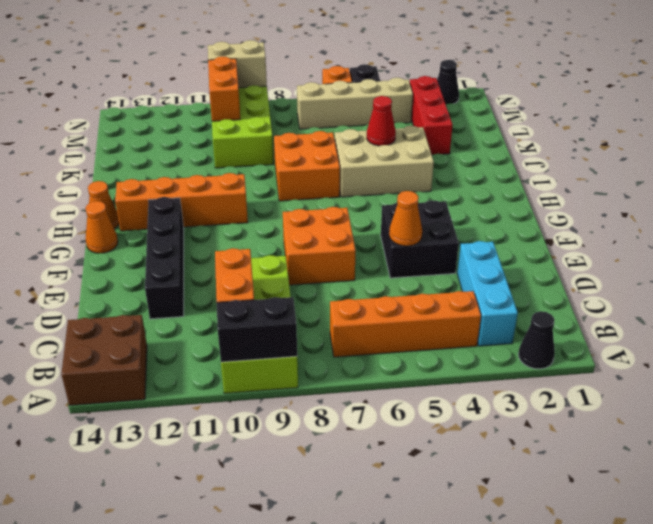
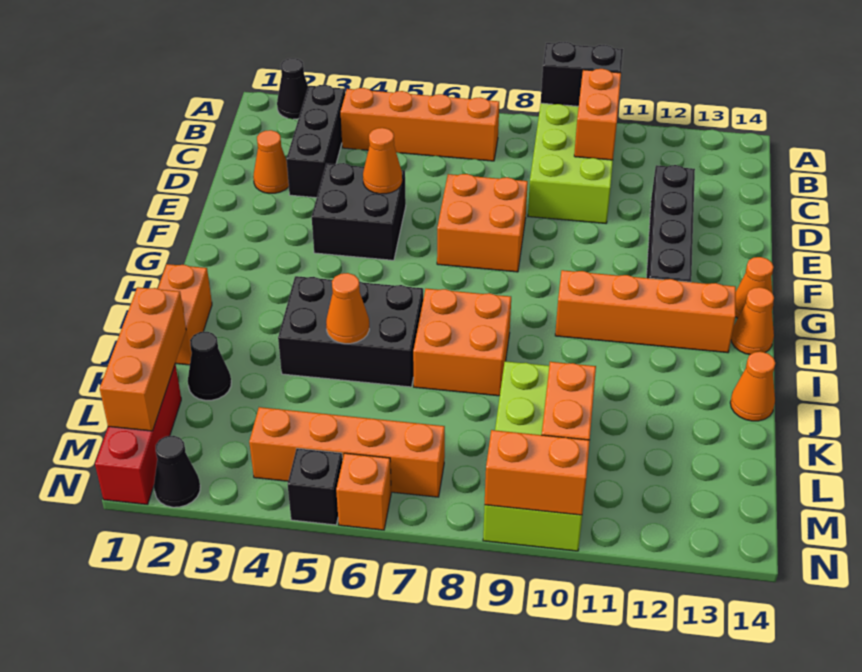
brown 2x2 brick [61,315,147,406] -> none
cyan 1x3 brick [457,241,518,346] -> black 1x3 brick [286,85,345,198]
none -> orange 1x1 cone [253,130,289,193]
none -> orange 1x2 brick [158,264,212,365]
tan 2x3 brick [335,126,434,197] -> black 2x3 brick [278,276,423,387]
red 1x1 cone [367,96,396,146] -> orange 1x1 cone [326,273,369,344]
none -> orange 1x1 cone [730,352,775,421]
none -> orange 1x3 brick [100,287,186,431]
none -> black 1x1 cone [188,332,231,400]
red 1x3 brick [410,76,453,155] -> red 1x3 brick moved to [95,364,181,505]
tan 1x4 brick [297,78,413,129] -> orange 1x4 brick [249,407,445,497]
tan 1x2 brick [208,40,267,88] -> orange 1x2 brick [485,430,590,515]

